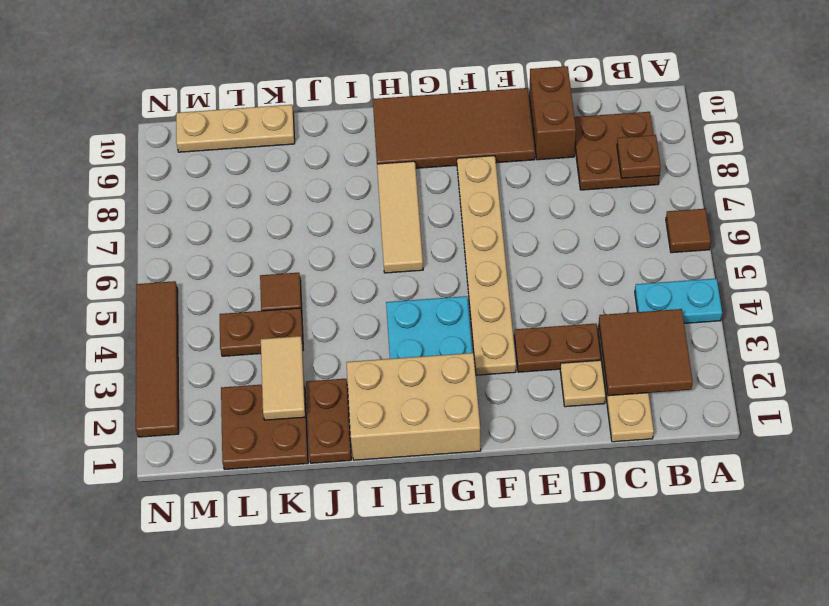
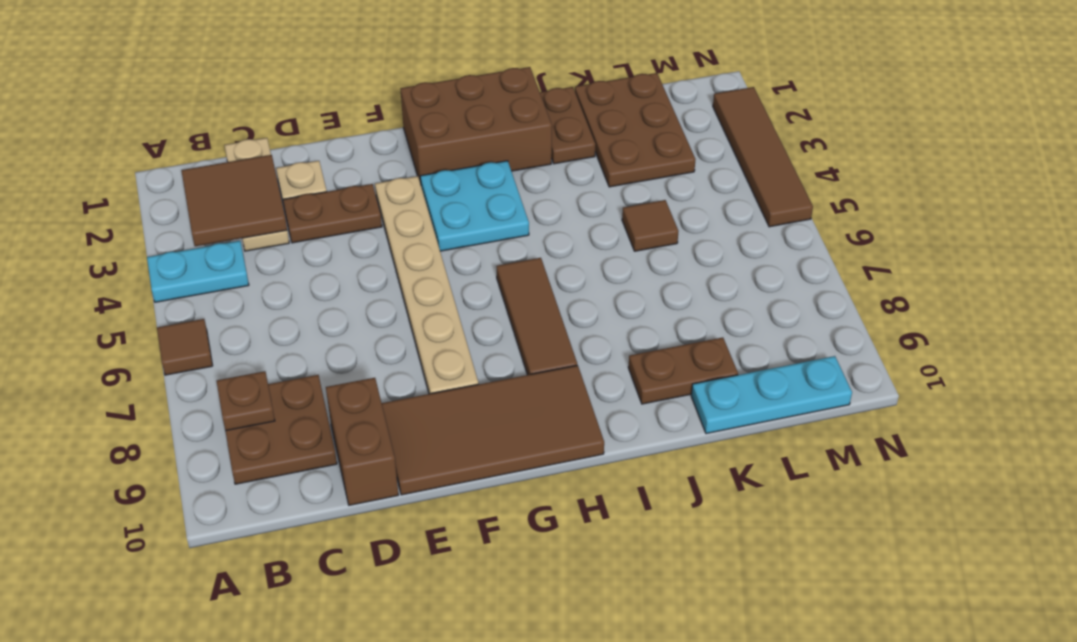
tan 2x3 brick [346,353,481,460] -> brown 2x3 brick [400,67,552,184]
tan 1x3 tile [377,161,423,273] -> brown 1x3 tile [496,258,577,375]
brown 2x2 plate [221,385,308,469] -> brown 2x3 plate [575,73,695,187]
tan 1x2 tile [261,336,305,420] -> none
brown 1x2 plate [220,308,303,356] -> brown 1x2 plate moved to [628,337,738,404]
tan 1x3 plate [176,105,295,152] -> cyan 1x3 plate [691,356,852,434]

